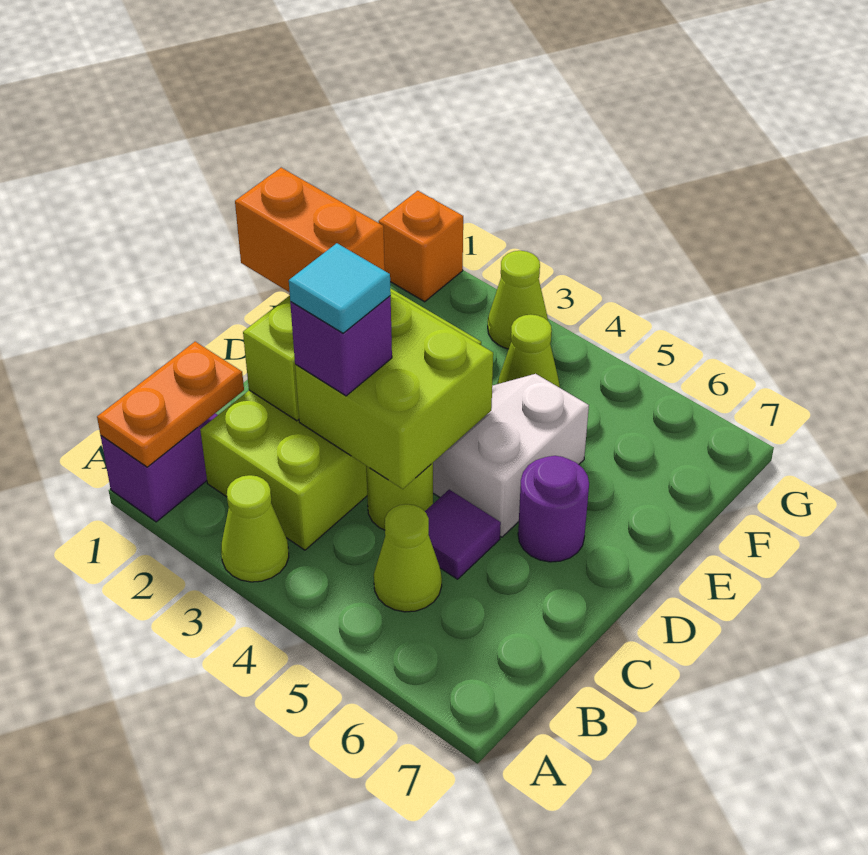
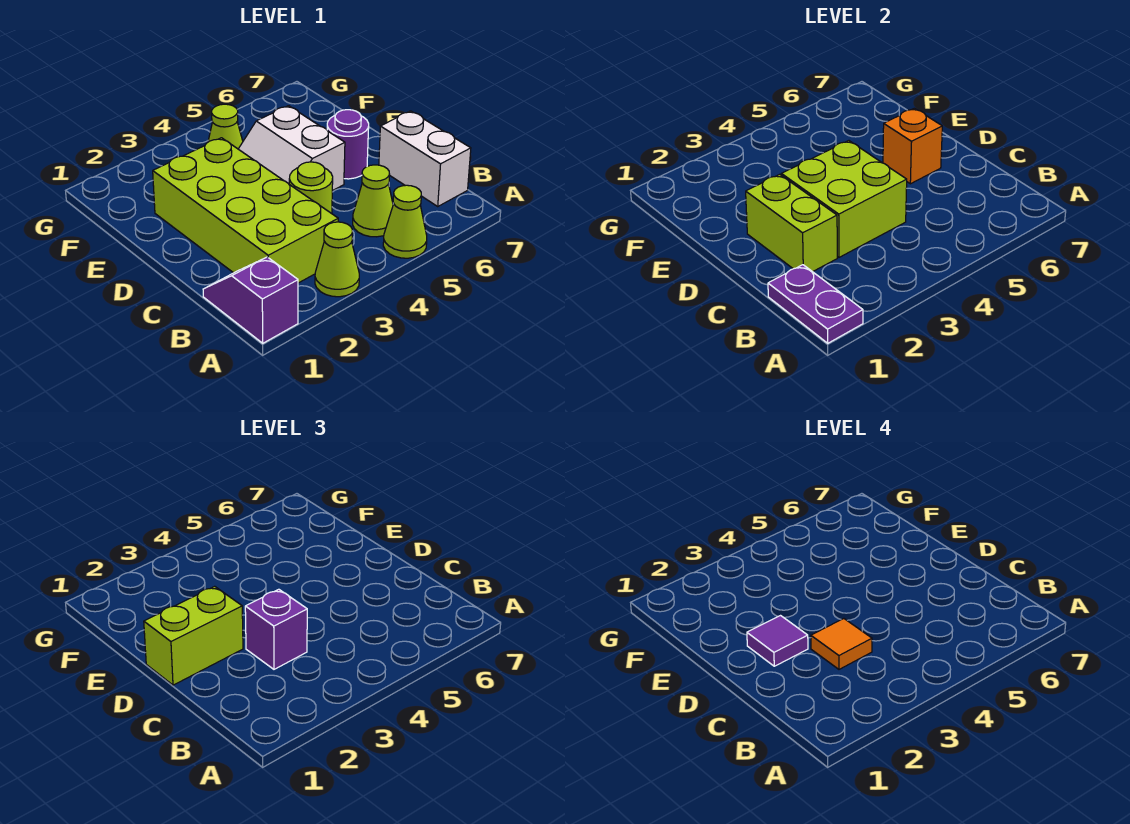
orange 1x2 plate [97,342,244,467] -> purple 1x2 plate [768,265,863,343]
none -> white 1x2 brick [379,111,471,206]
cyan 1x1 tile [289,243,391,333] -> orange 1x1 tile [811,619,872,669]
purple 1x1 tile [425,490,501,579] -> purple 1x1 tile moved to [747,616,808,666]
orange 1x2 brick [235,168,385,292] -> lime 1x2 brick [144,586,243,685]
orange 1x1 brick [379,191,463,302] -> orange 1x1 brick moved to [883,108,942,184]
lime 1x1 cone [488,251,548,349] -> lime 1x1 cone moved to [383,185,427,258]

